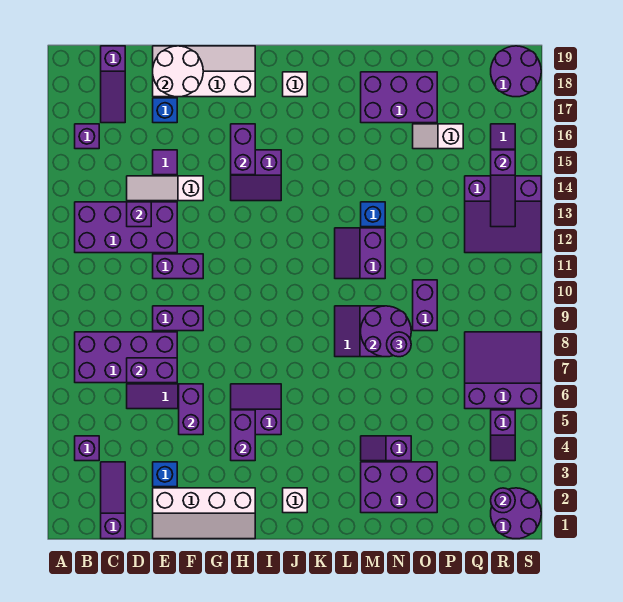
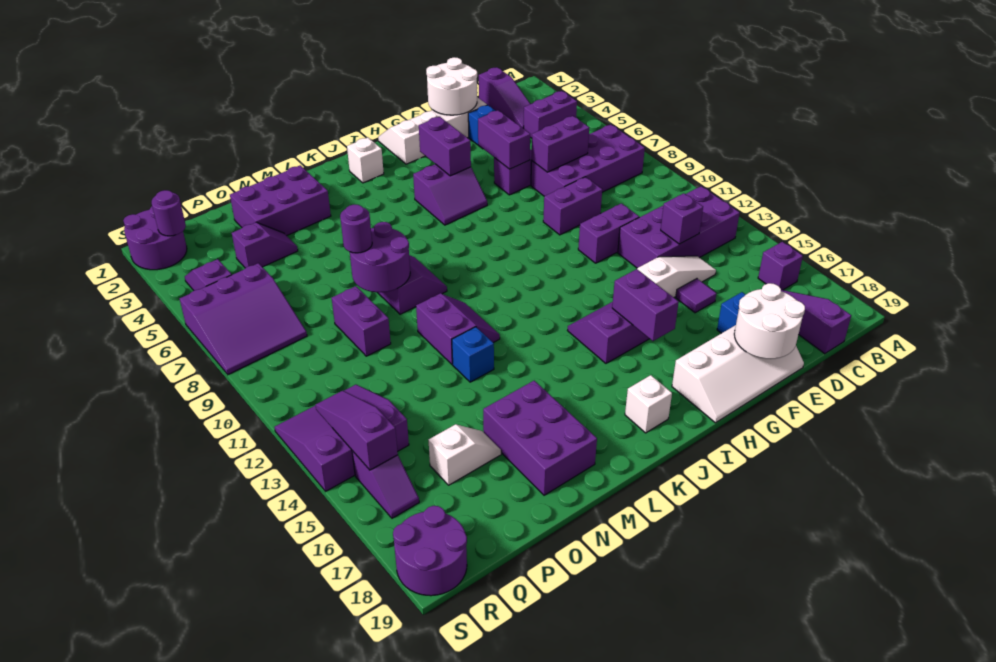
purple 1x1 brick [75,436,99,461] -> purple 1x2 brick [524,91,577,138]
none -> white 2x2 round brick [426,57,477,115]
purple 1x2 slope [361,436,411,461] -> purple 1x2 slope moved to [232,222,298,268]
purple 2x3 brick [361,72,437,123] -> purple 2x3 brick turned to [483,381,597,495]

